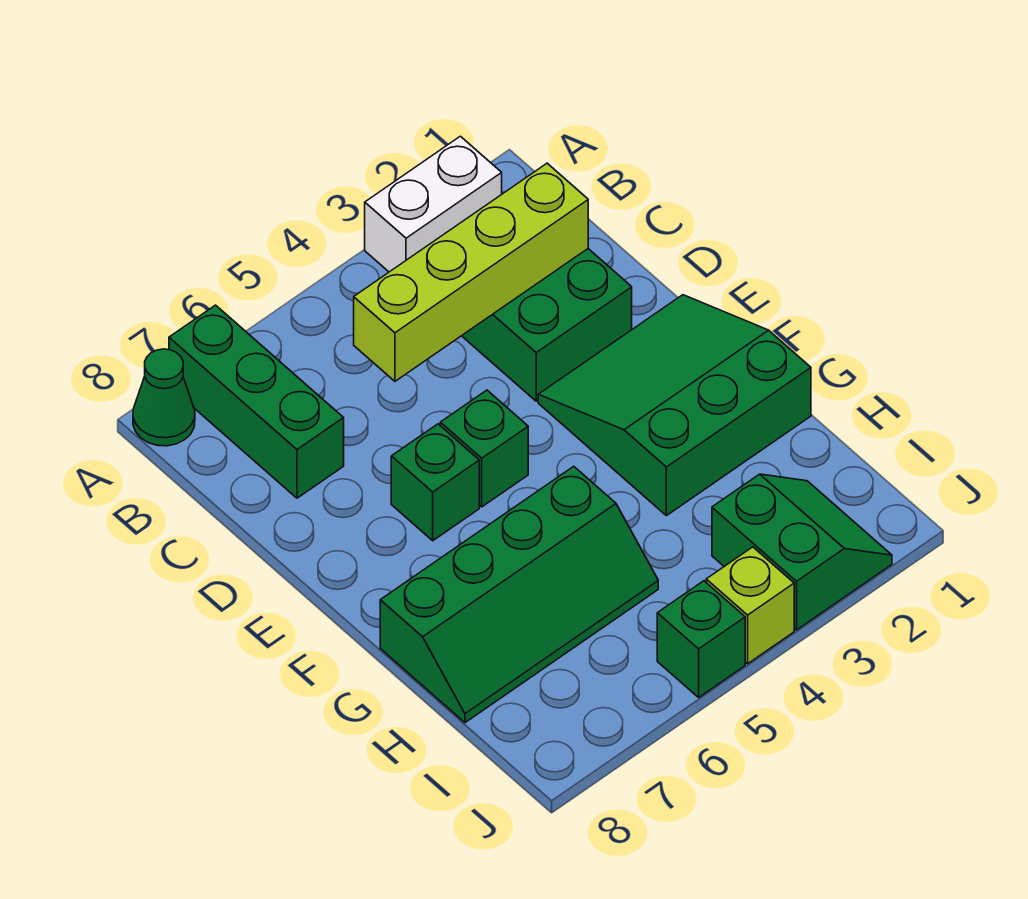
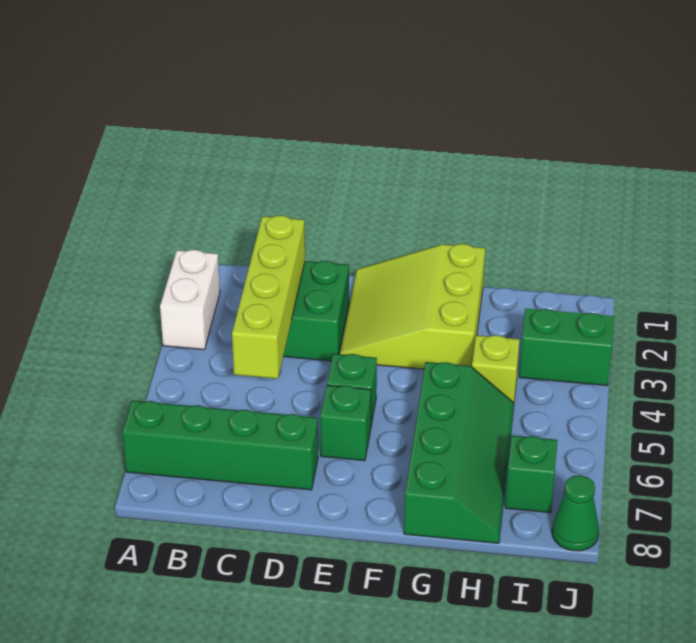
green 1x3 brick [169,305,344,498] -> green 1x4 brick [122,401,318,490]
green 1x1 cone [133,349,195,446] -> green 1x1 cone moved to [552,475,599,551]
green 3x3 slope [538,295,811,516] -> lime 3x3 slope [340,244,485,369]
lime 1x1 brick [706,547,794,664] -> lime 1x1 brick moved to [472,335,520,402]
green 1x1 brick [657,581,745,697] -> green 1x1 brick moved to [505,436,557,513]

